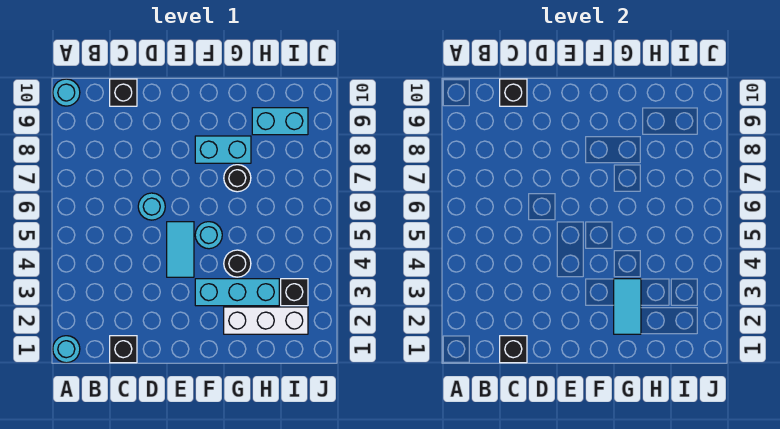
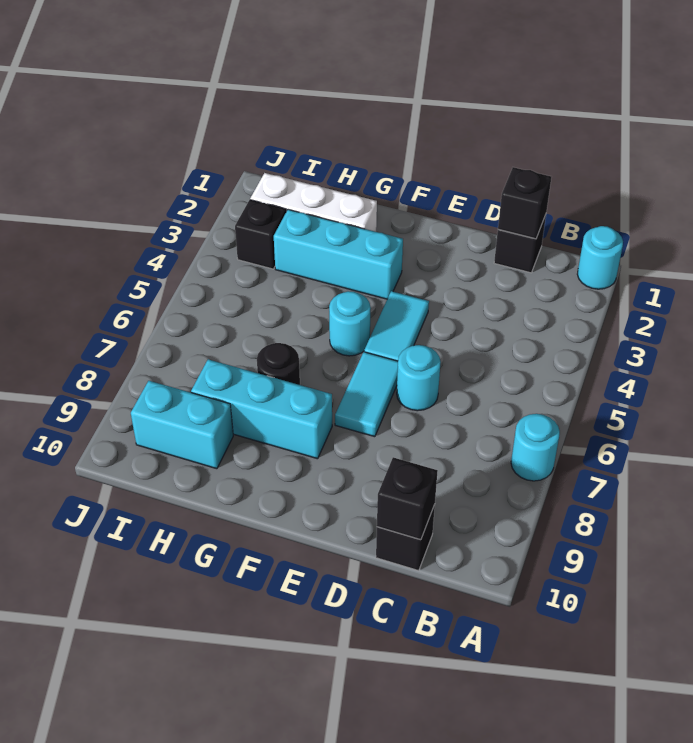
cyan 1x1 round brick [53,79,80,106] -> cyan 1x1 round brick moved to [511,414,560,481]
cyan 1x2 brick [195,136,251,163] -> cyan 1x3 brick [191,359,332,459]
cyan 1x2 tile [614,279,641,334] -> cyan 1x2 tile moved to [335,352,398,437]
black 1x1 round brick [224,250,251,277] -> none

